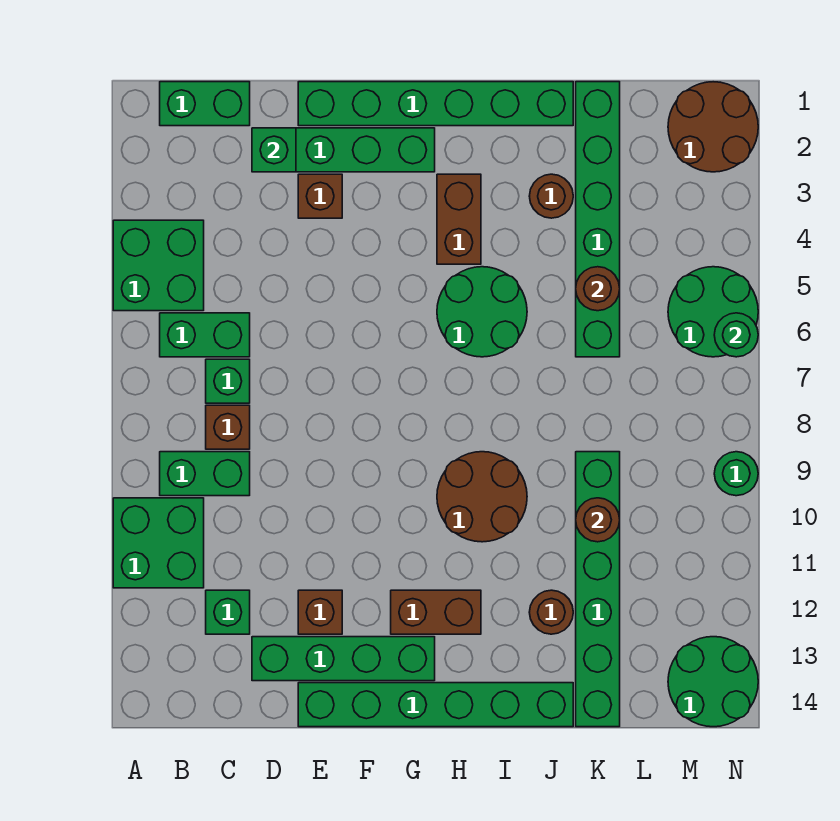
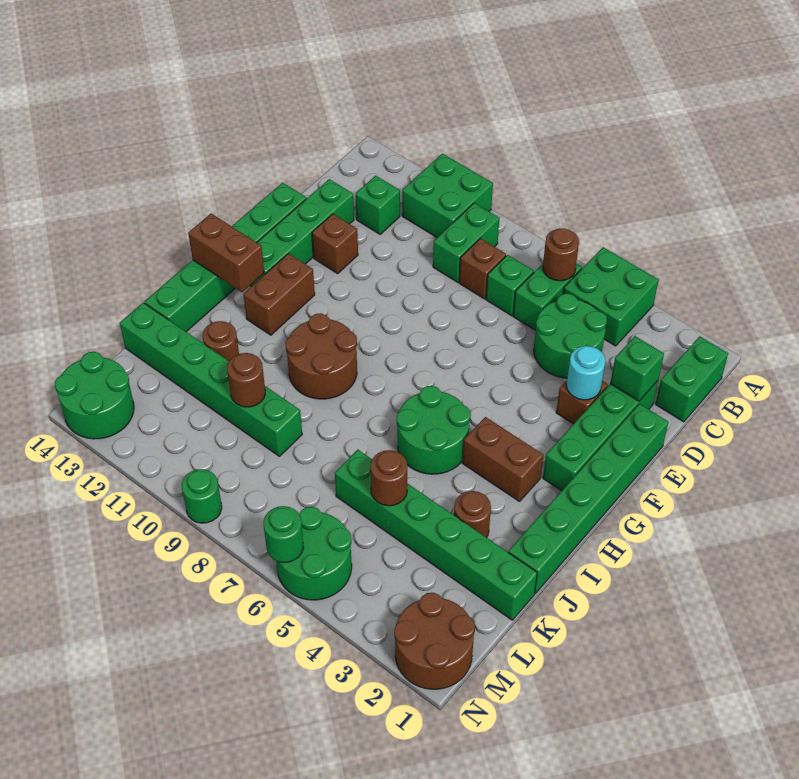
none -> brown 1x1 round brick [543,228,579,281]
none -> green 2x2 round brick [534,294,607,378]
none -> cyan 1x1 round brick [566,346,605,400]
none -> brown 1x2 brick [188,214,264,292]

